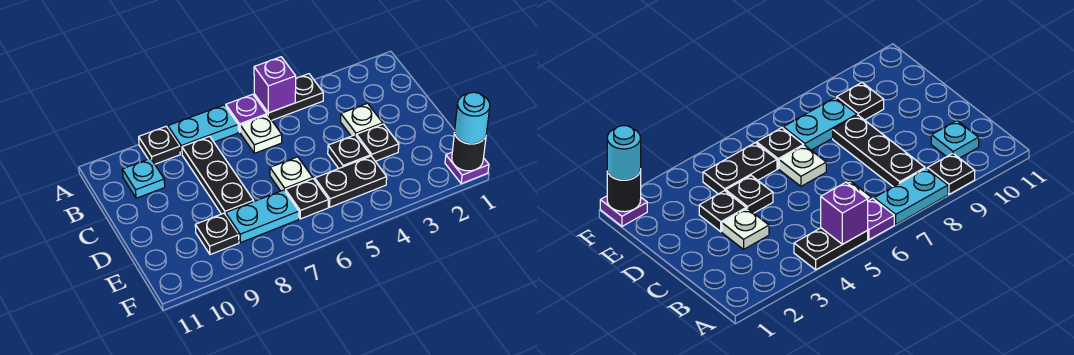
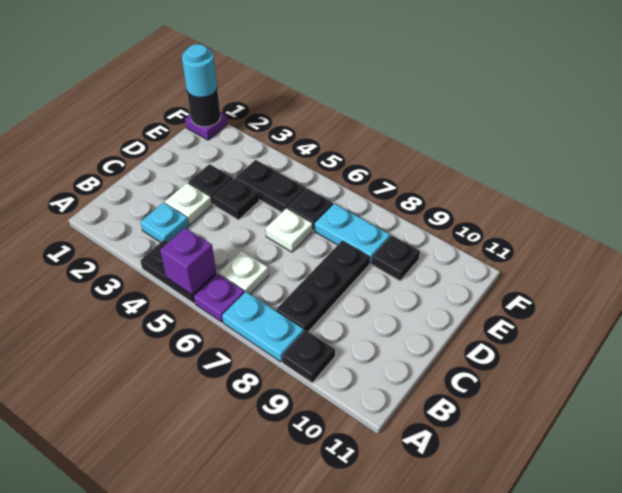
cyan 1x1 plate [122,158,165,198] -> cyan 1x1 plate moved to [140,203,189,242]

